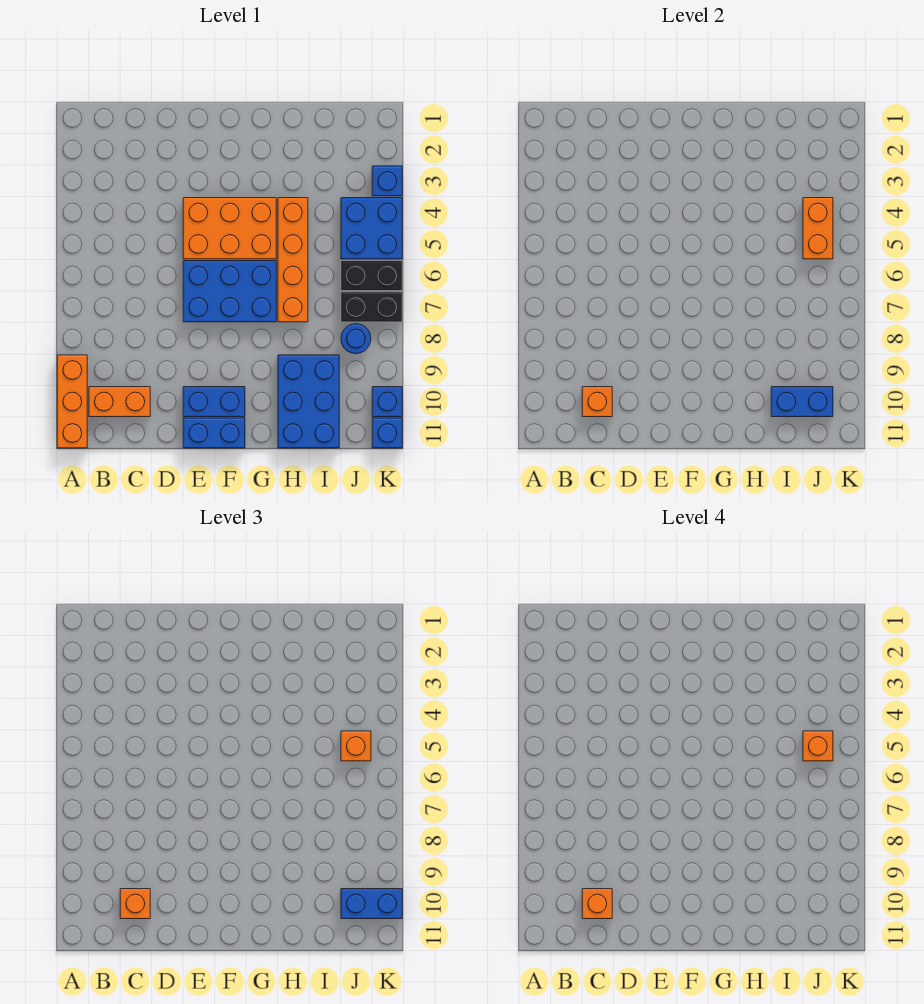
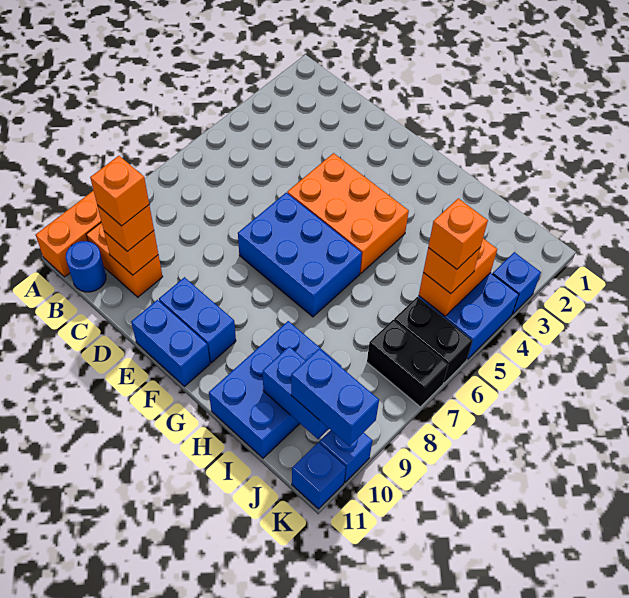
orange 1x4 brick [278,198,308,322] -> none
blue 1x1 round brick [341,324,371,354] -> blue 1x1 round brick moved to [66,241,106,292]

